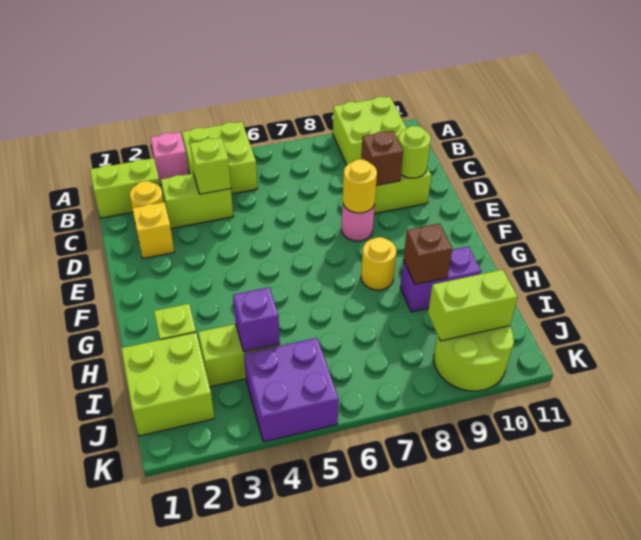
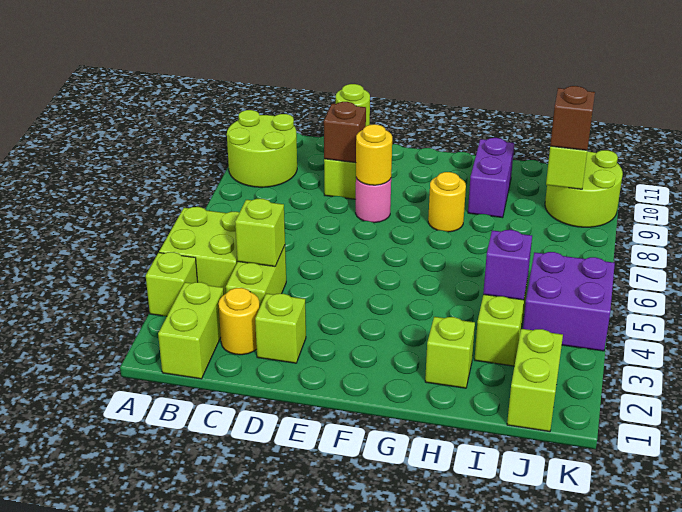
pink 1x1 brick [151,132,189,185] -> lime 1x1 brick [146,252,198,316]
lime 2x2 brick [333,96,407,165] -> lime 2x2 round brick [227,110,297,187]
yellow 1x1 brick [132,202,174,258] -> lime 1x1 brick [255,293,306,363]
brown 1x1 brick [403,223,452,284] -> brown 1x1 brick moved to [550,86,595,150]
lime 2x2 brick [121,332,214,436] -> lime 1x2 brick [507,329,563,432]

